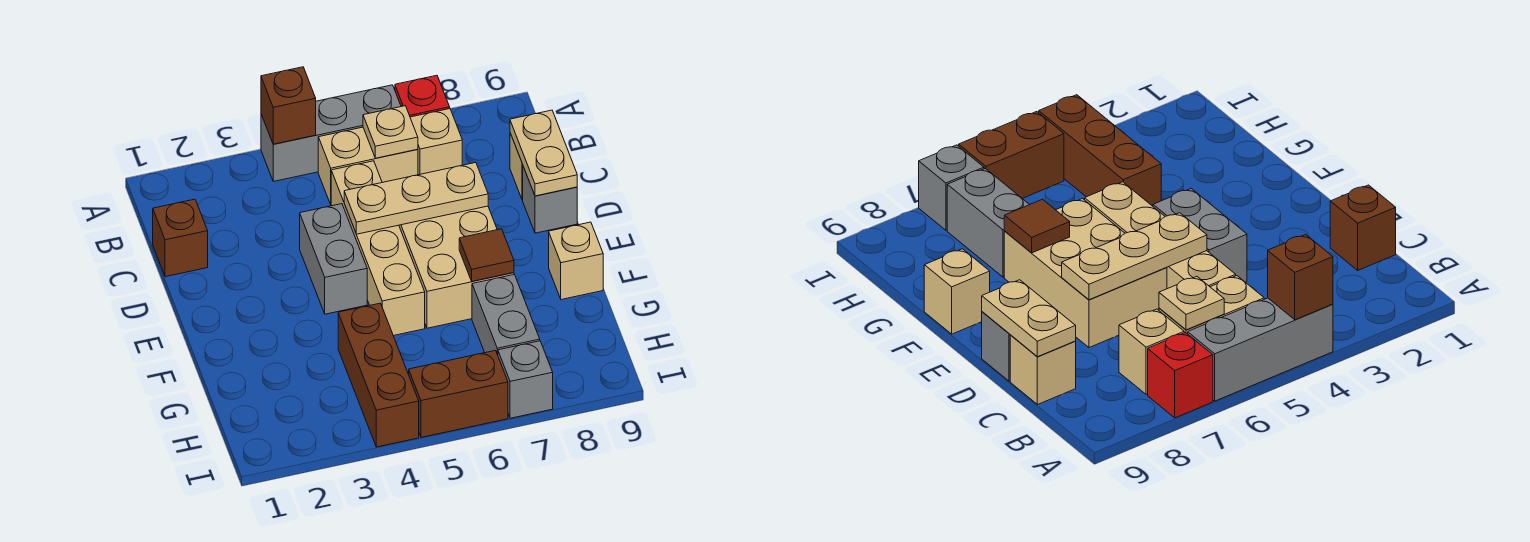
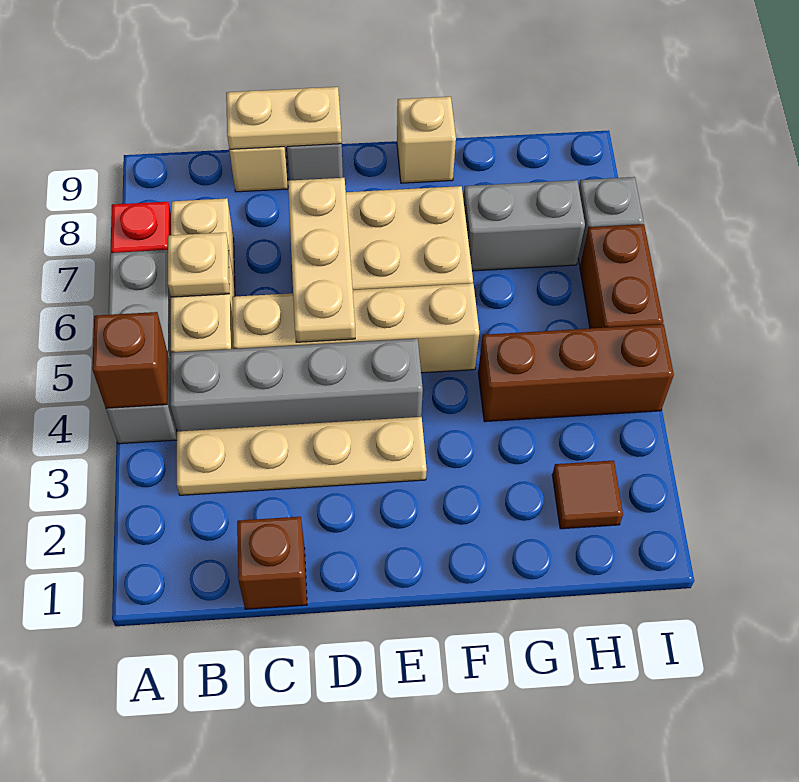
none -> tan 1x4 plate [177,417,427,495]
grey 1x2 brick [300,204,367,314] -> grey 1x4 brick [170,338,423,431]
brown 1x1 tile [459,229,514,281] -> brown 1x1 tile moved to [552,461,623,529]

